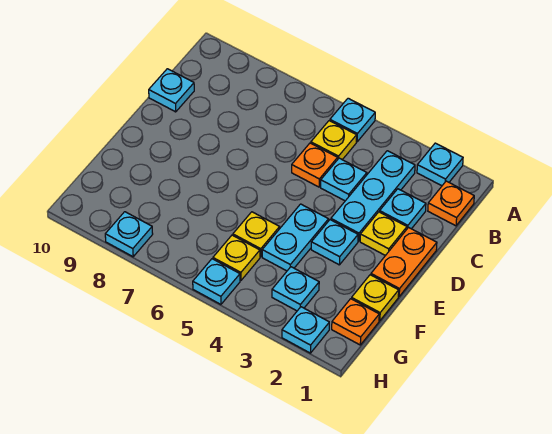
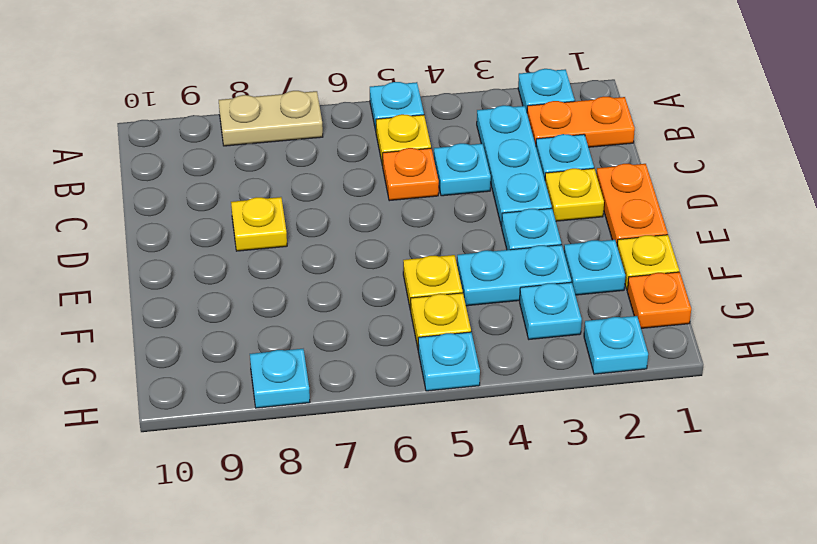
none -> tan 1x2 plate [219,91,323,146]
orange 1x1 plate [428,181,474,226] -> orange 1x2 plate [527,97,635,147]
cyan 1x1 plate [149,69,194,112] -> cyan 1x1 plate moved to [564,240,625,295]
none -> yellow 1x1 plate [231,197,287,251]
cyan 1x2 plate [262,204,329,271] -> cyan 1x2 plate turned to [457,245,571,306]

